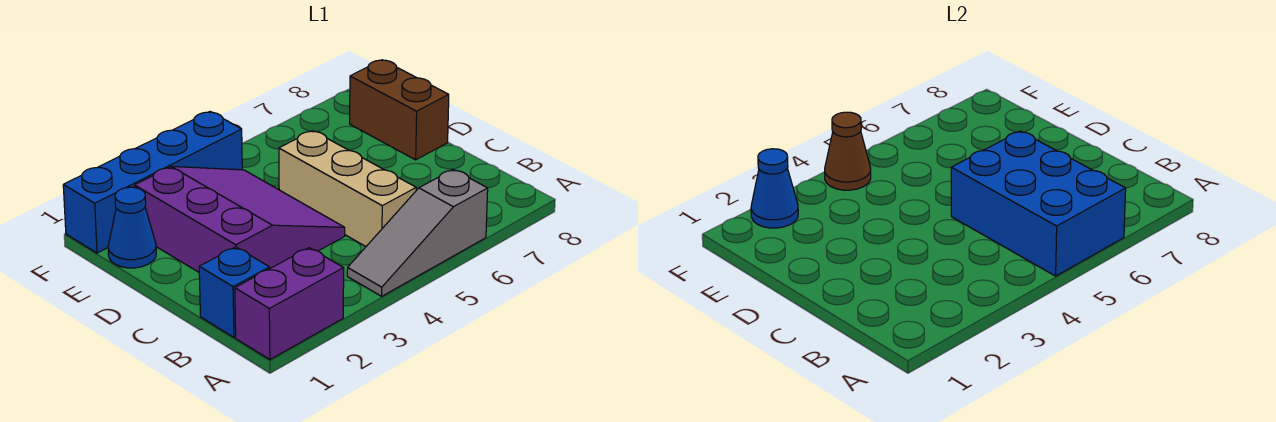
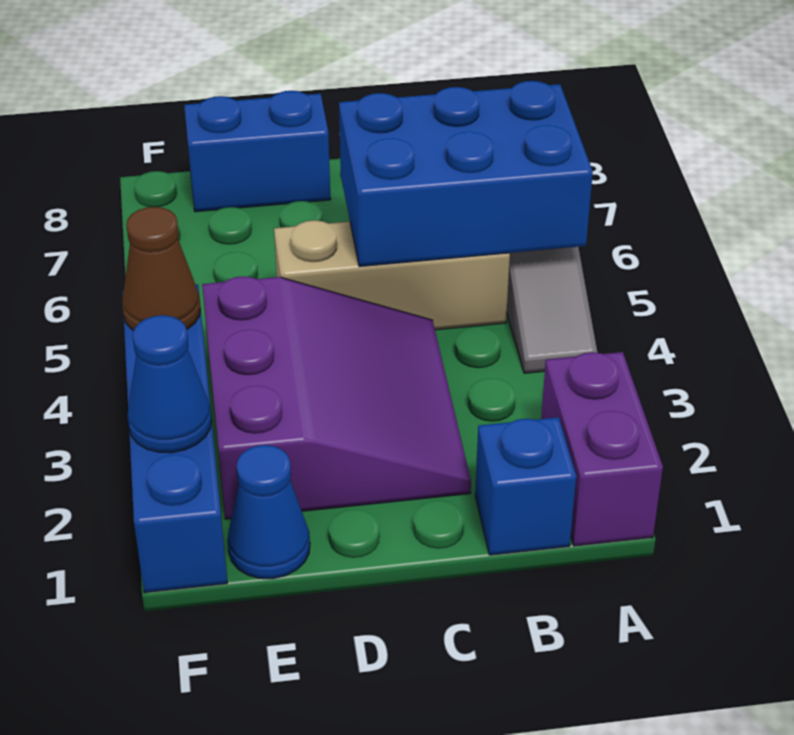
purple 3x3 slope [135,167,345,272] -> purple 3x3 slope turned to [202,276,471,519]
brown 1x2 brick [350,60,449,160] -> blue 1x2 brick [184,91,331,212]

